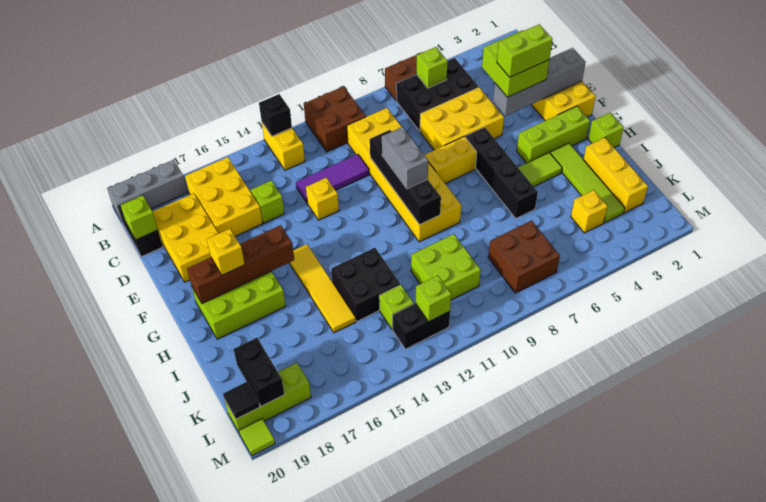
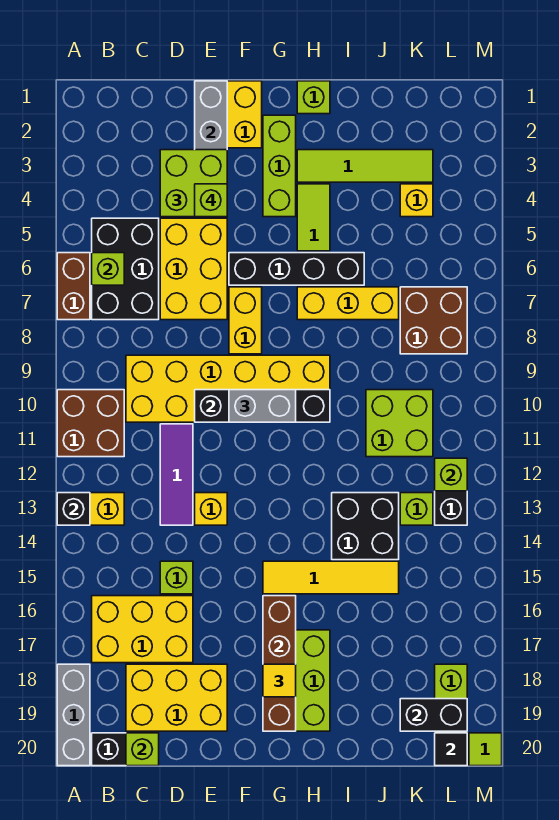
lime 1x2 brick [497,24,553,77] -> lime 1x1 brick [195,184,227,217]
yellow 1x1 brick [207,229,245,275] -> yellow 1x1 tile [263,664,296,697]
yellow 1x3 brick [583,138,648,213] -> yellow 1x3 brick moved to [297,287,399,320]

